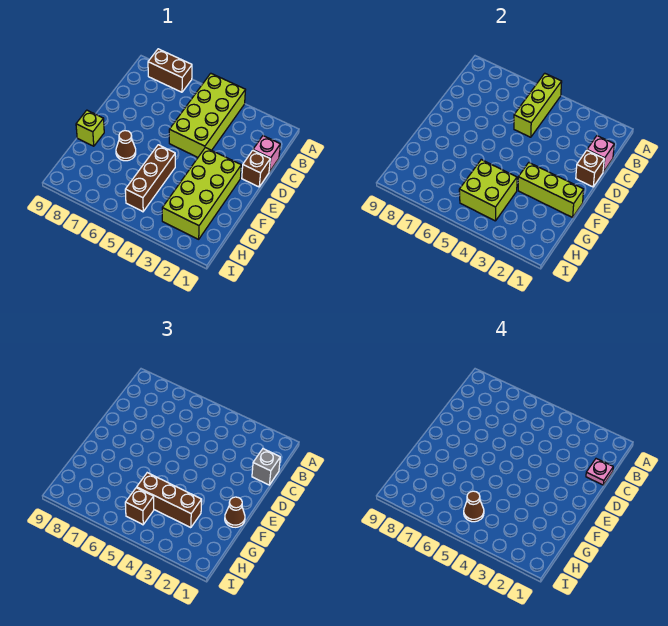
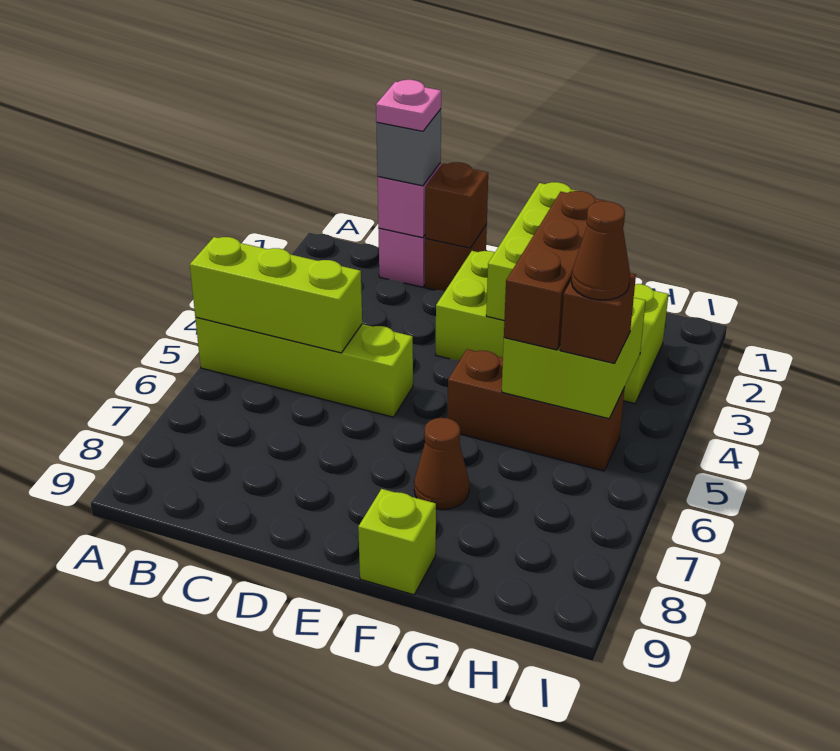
lime 2x4 brick [169,73,245,157] -> lime 1x4 brick [195,317,413,417]
brown 1x2 brick [148,49,192,92] -> none
brown 1x1 cone [225,497,245,527] -> none

